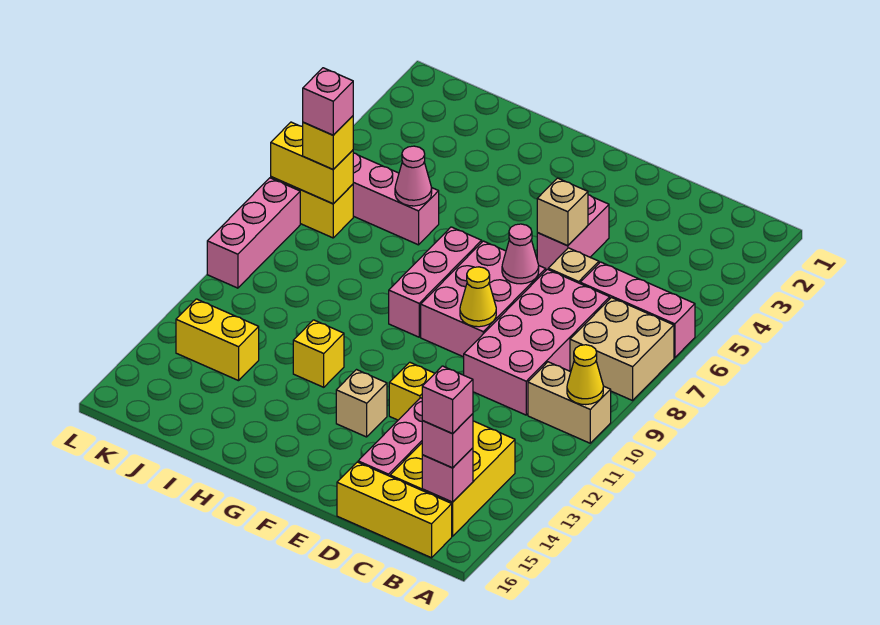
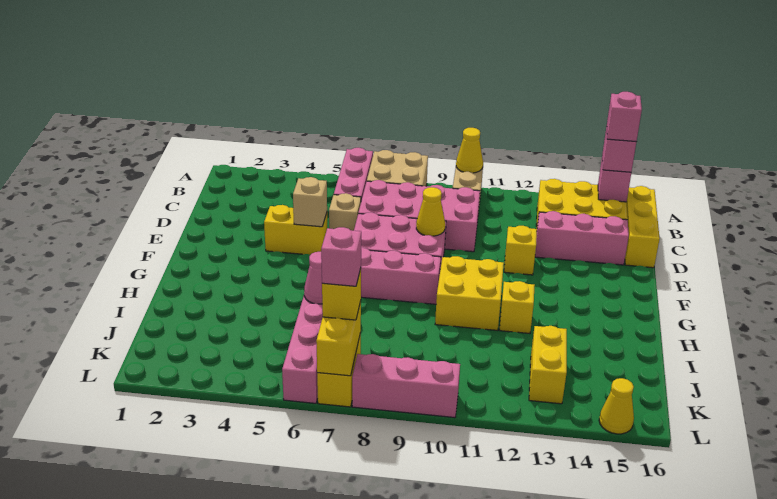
pink 1x2 brick [537,195,609,270] -> yellow 1x2 brick [264,205,327,255]
pink 1x1 cone [502,224,539,284] -> none
tan 1x1 brick [336,370,387,437] -> none
none -> yellow 2x2 brick [435,256,504,330]
none -> yellow 1x1 cone [599,378,634,434]

